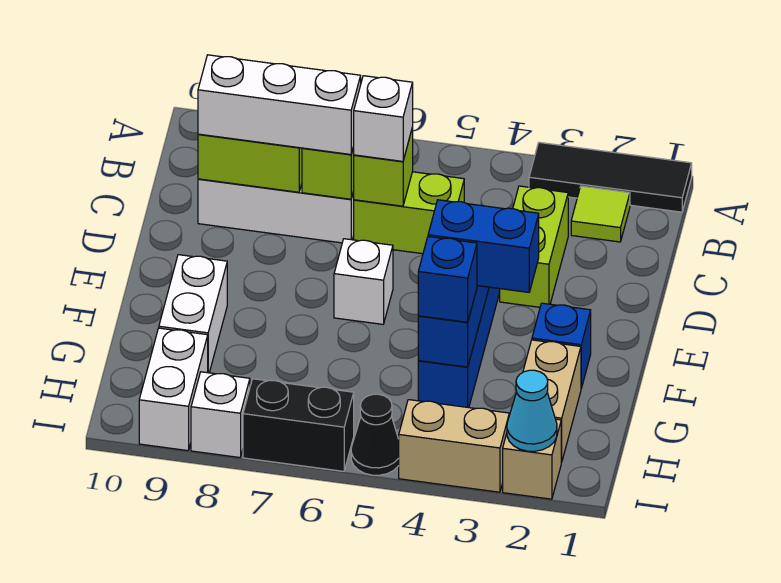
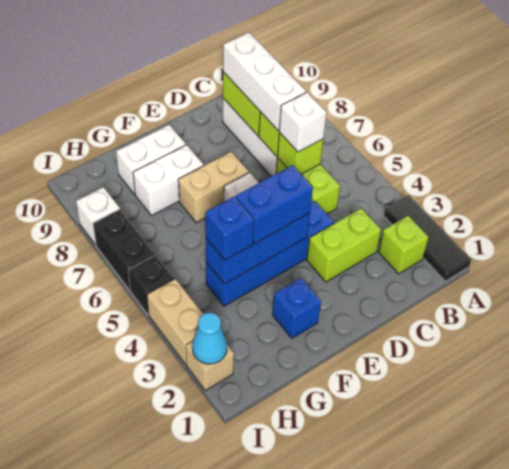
lime 1x1 tile [571,186,630,242] -> lime 1x1 brick [379,216,429,274]
blue 1x2 brick [428,200,539,292] -> blue 1x2 brick turned to [236,165,313,244]
tan 1x2 brick [523,340,581,462] -> tan 1x2 brick moved to [178,152,249,223]
white 1x2 brick [139,328,208,451] -> white 1x2 brick moved to [133,145,204,216]
black 1x1 cone [351,394,399,475] -> black 1x1 brick [129,255,174,315]

